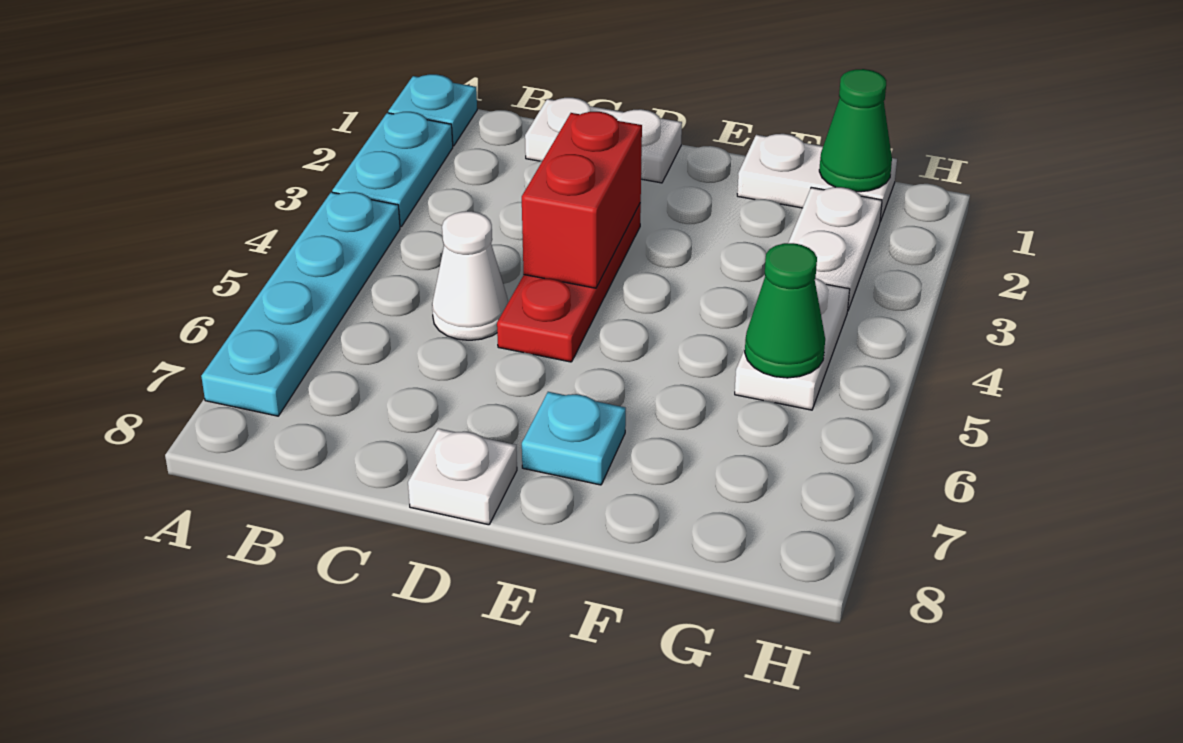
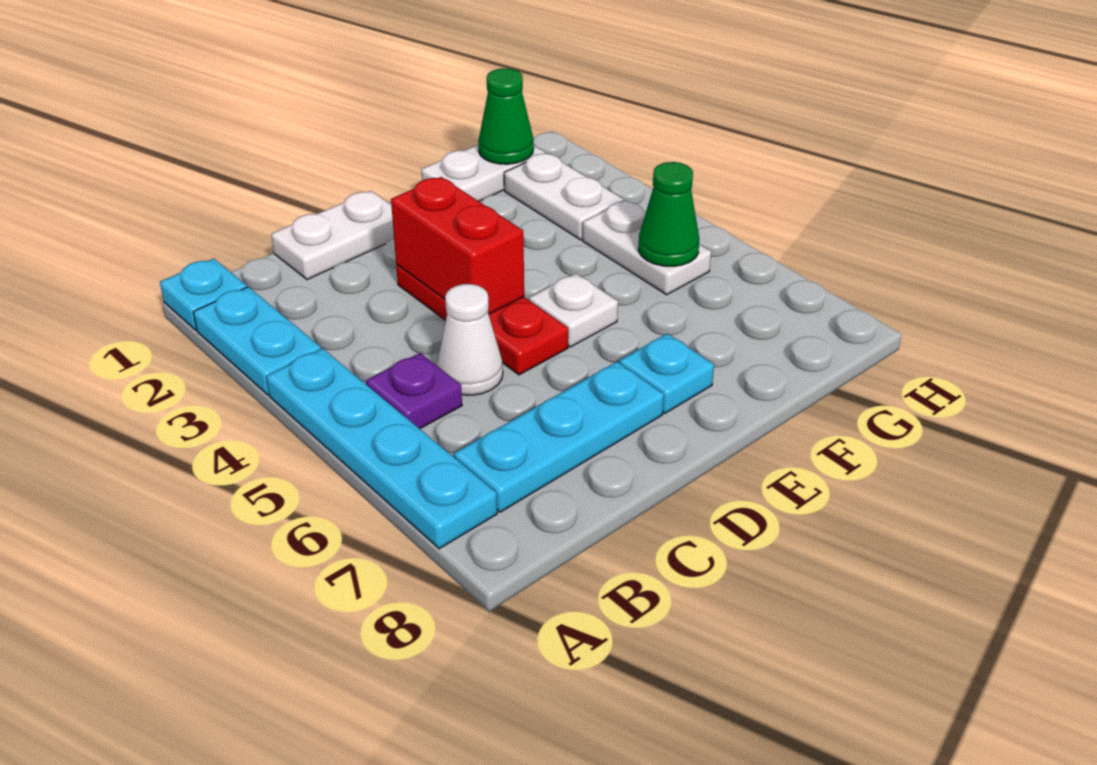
none -> purple 1x1 plate [366,353,462,429]
none -> cyan 1x3 plate [454,362,664,512]
white 1x1 plate [408,429,517,525] -> white 1x1 plate moved to [529,274,618,347]

